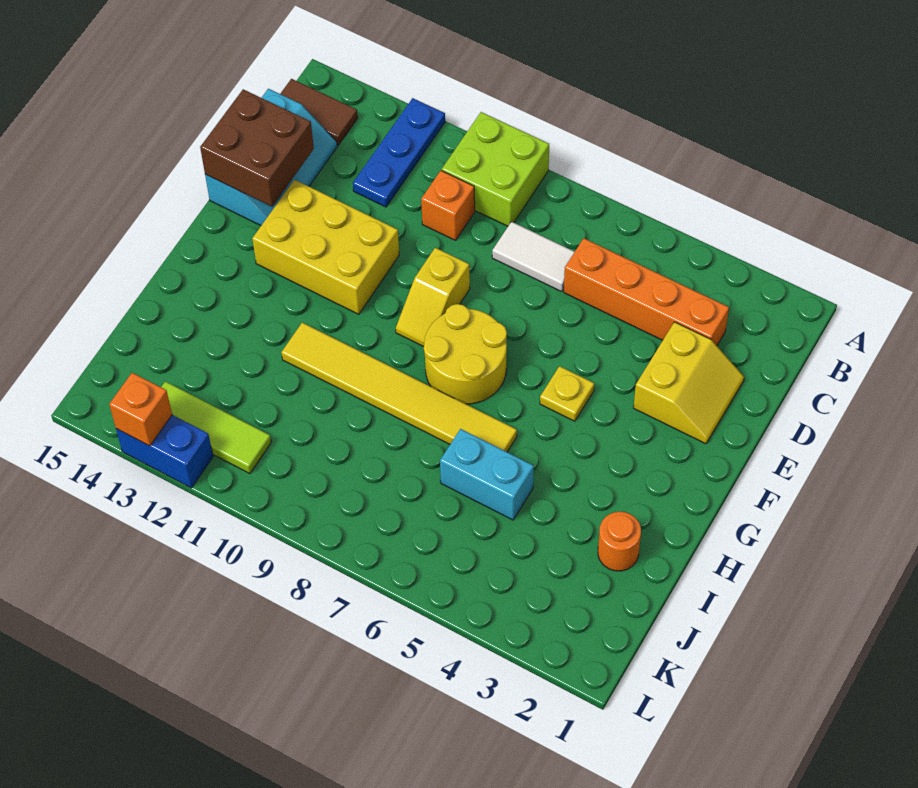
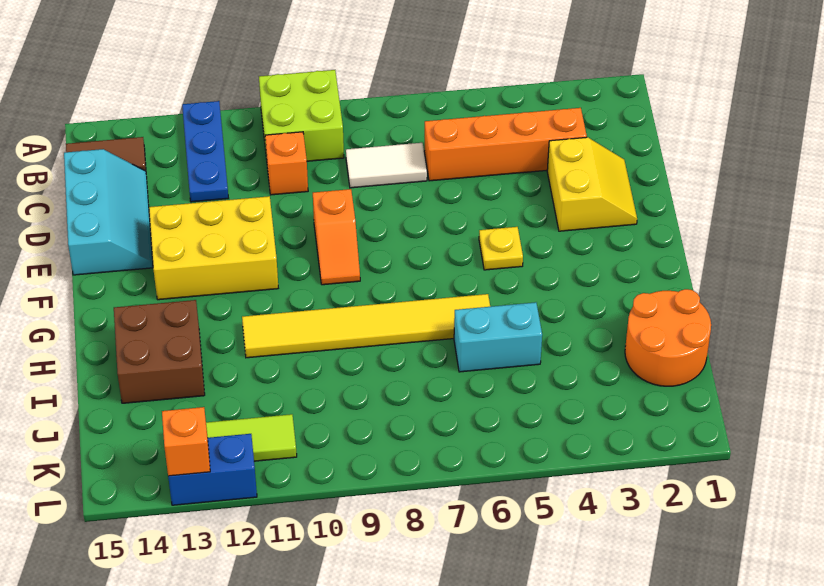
brown 2x2 brick [200,89,314,206] -> brown 2x2 brick moved to [114,300,205,403]
yellow 1x2 slope [396,248,470,347] -> orange 1x2 slope [313,189,360,285]
yellow 2x2 round brick [424,304,507,404] -> none
orange 1x1 round brick [598,512,641,571] -> orange 2x2 round brick [625,289,711,386]

